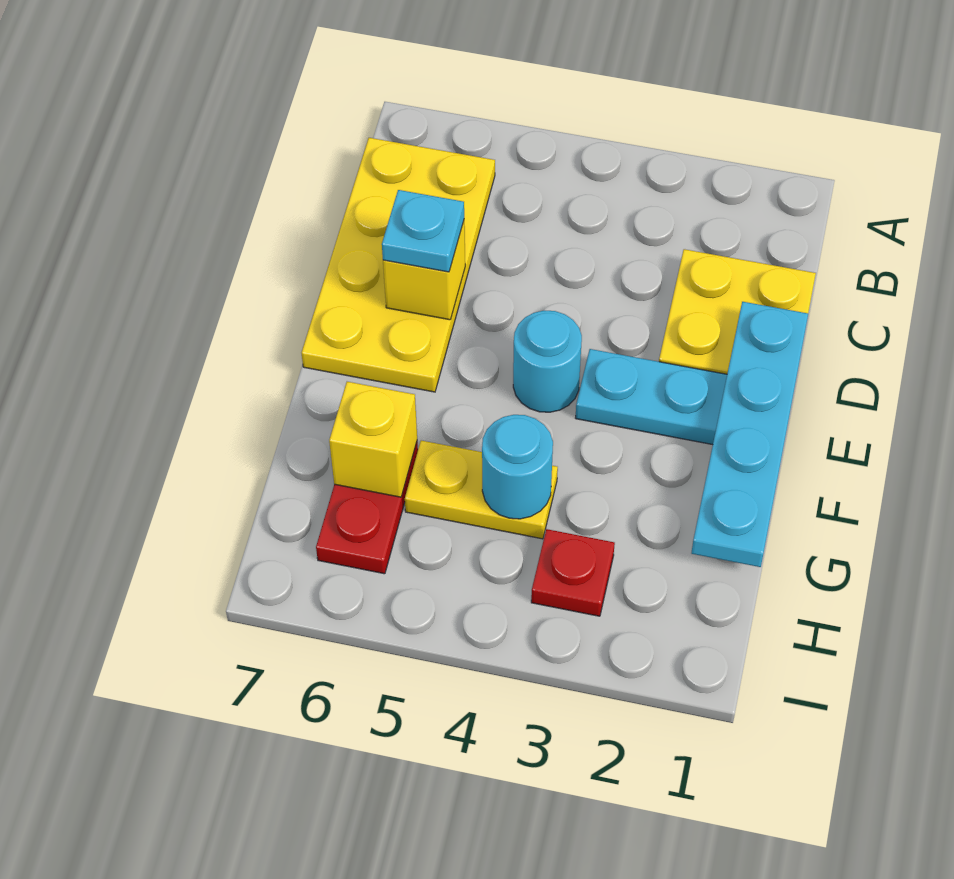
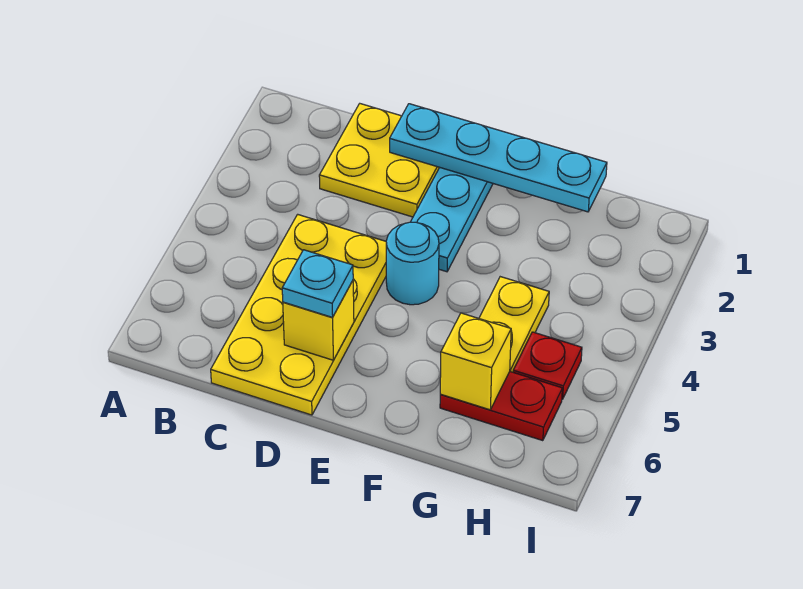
yellow 2x4 plate [302,138,495,392] -> yellow 2x4 plate turned to [211,214,386,415]
cyan 1x1 round brick [482,415,553,519] -> none
red 1x1 plate [531,529,615,616] -> red 1x1 plate moved to [513,332,582,399]

